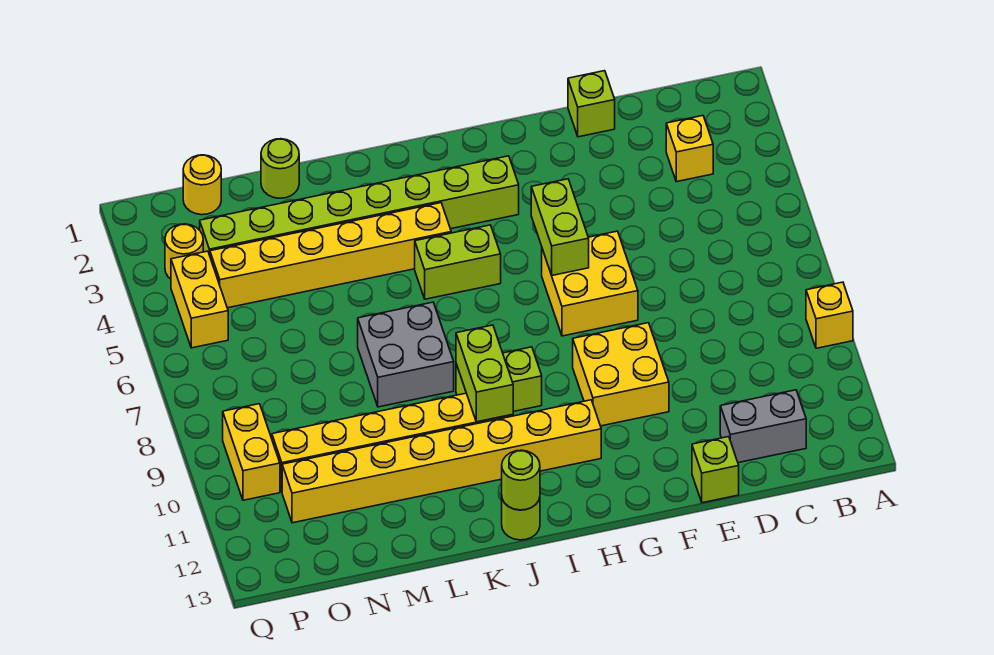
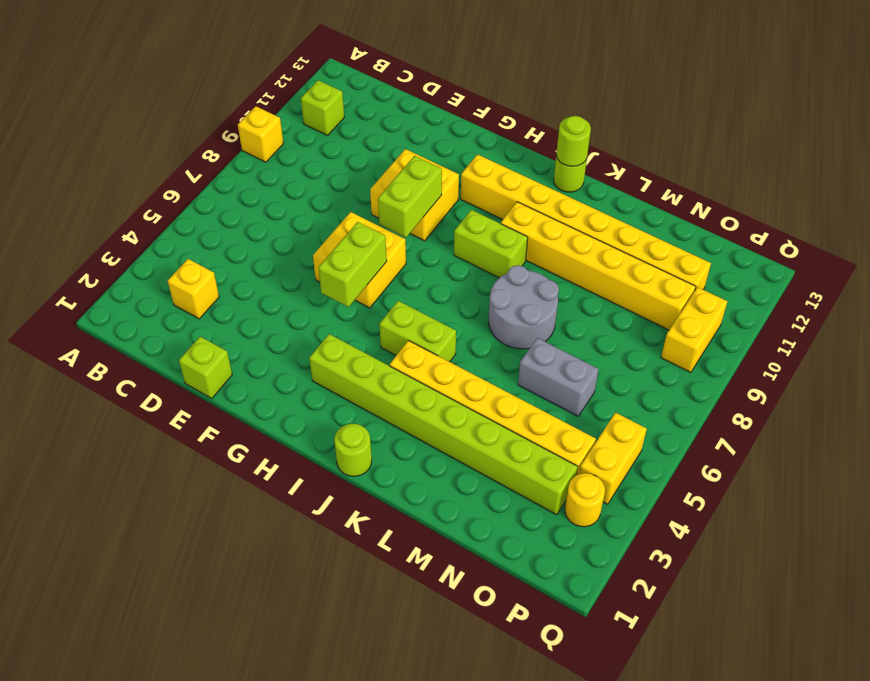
grey 1x2 brick [720,390,806,463] -> grey 1x2 brick moved to [518,338,599,416]
lime 1x1 brick [692,437,739,503] -> lime 1x1 brick moved to [301,80,344,135]
lime 1x2 brick [456,325,513,422] -> lime 1x2 brick moved to [378,156,442,237]
grey 2x2 brick [358,302,454,407] -> grey 2x2 round brick [489,265,559,349]
lime 1x1 round brick [261,139,299,198] -> lime 1x1 round brick moved to [334,424,372,476]
yellow 1x1 round brick [183,155,221,215] -> none

